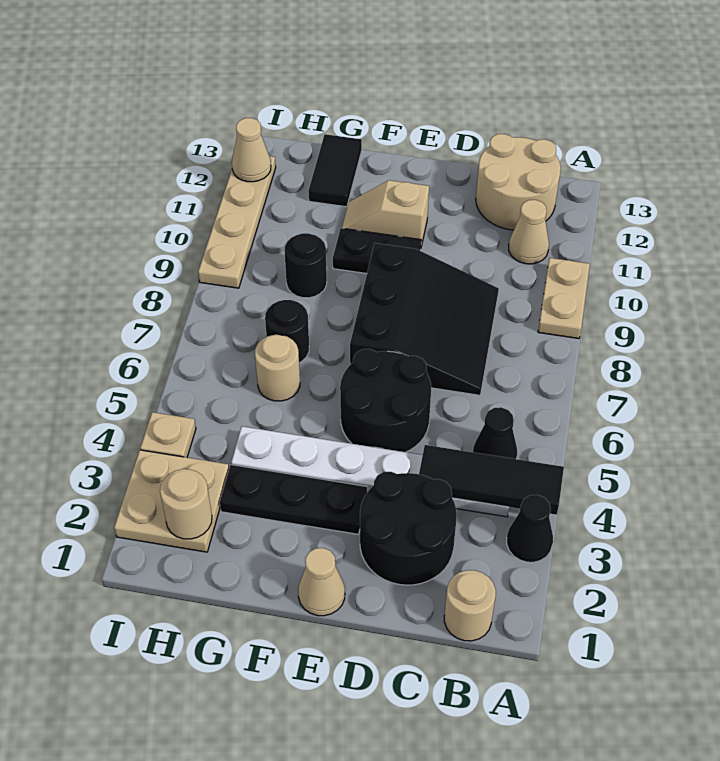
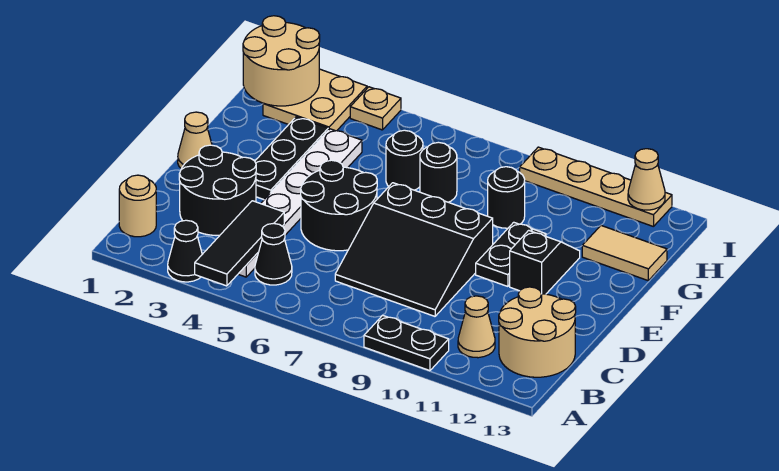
tan 1x2 plate [538,258,590,339] -> black 1x2 plate [364,315,449,371]
tan 1x2 slope [342,180,429,247] -> black 1x2 slope [510,230,580,294]
tan 1x1 round brick [255,335,300,401] -> black 1x1 round brick [386,130,423,190]
black 1x2 tile [308,134,362,207] -> tan 1x2 tile [582,226,667,280]
tan 1x1 round brick [160,469,212,539] -> tan 2x2 round brick [243,16,320,106]

